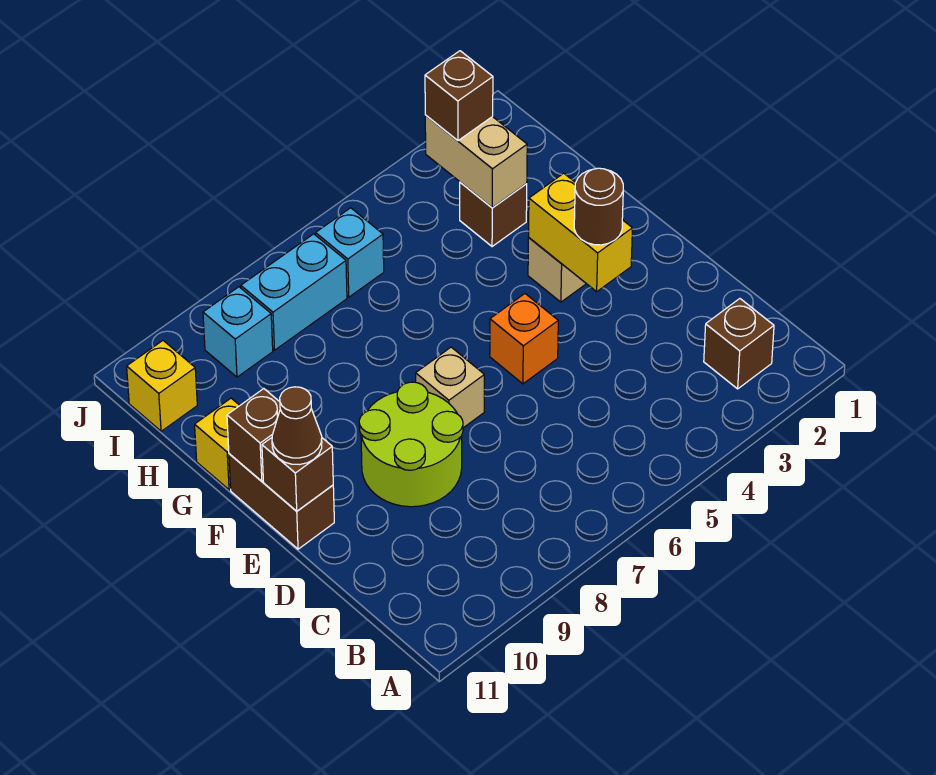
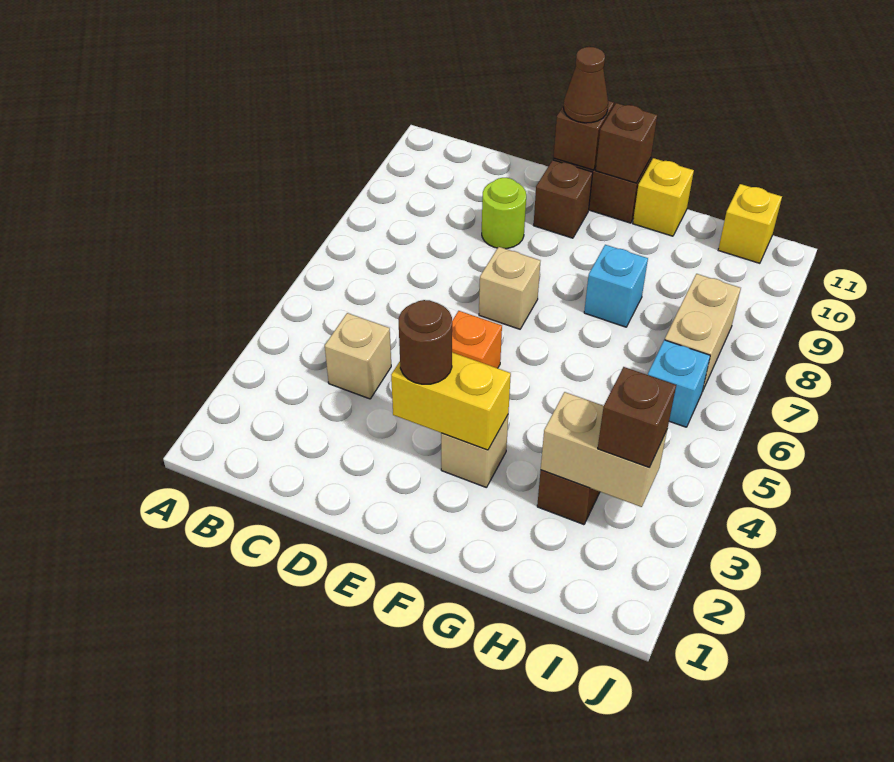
brown 1x1 brick [704,299,774,389] -> brown 1x1 brick moved to [534,160,593,238]
none -> tan 1x1 brick [325,313,391,399]
lime 2x2 round brick [359,382,463,507] -> lime 1x1 round brick [482,178,526,249]
cyan 1x2 brick [241,234,347,350] -> tan 1x2 brick [665,274,741,392]
cyan 1x1 brick [203,287,273,377] -> cyan 1x1 brick moved to [584,245,648,327]

